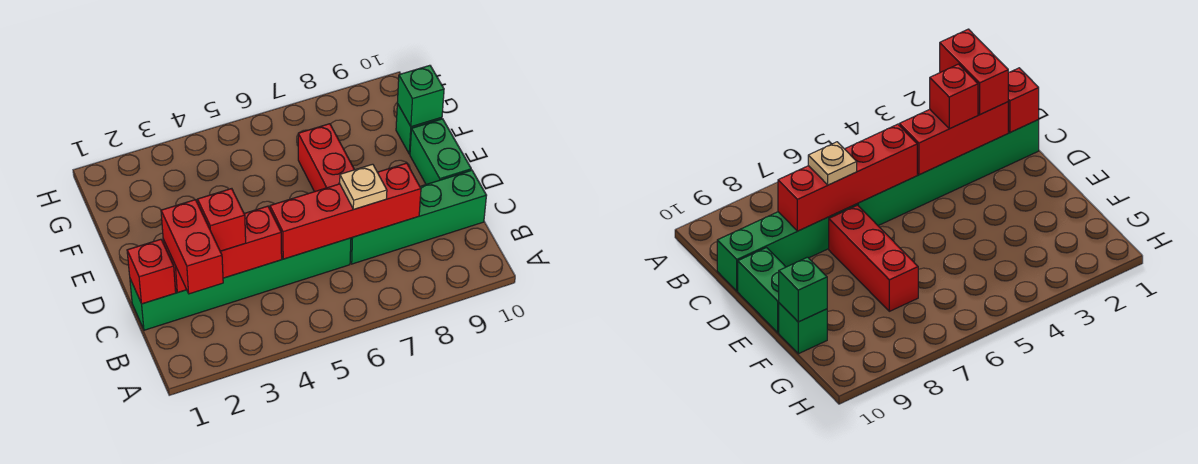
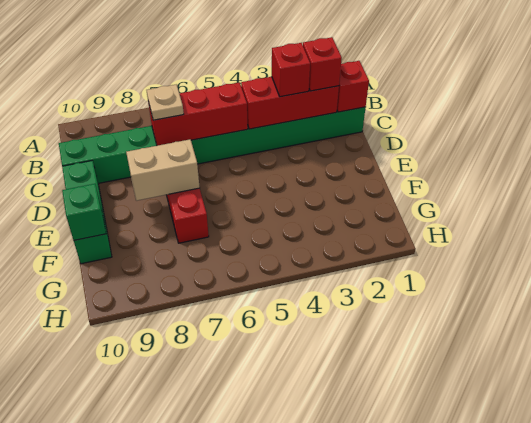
red 1x2 brick [161,200,223,294] -> red 1x1 brick [303,37,342,91]
red 1x4 brick [270,163,421,259] -> red 1x3 brick [148,83,248,146]
none -> tan 1x2 brick [126,139,200,201]

